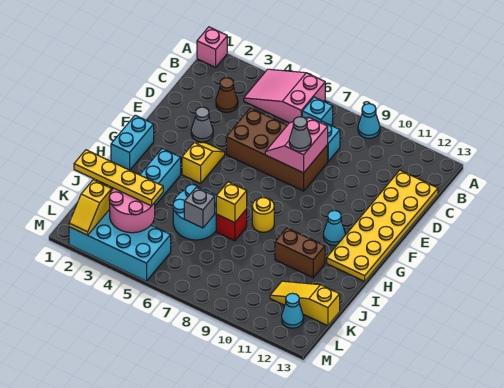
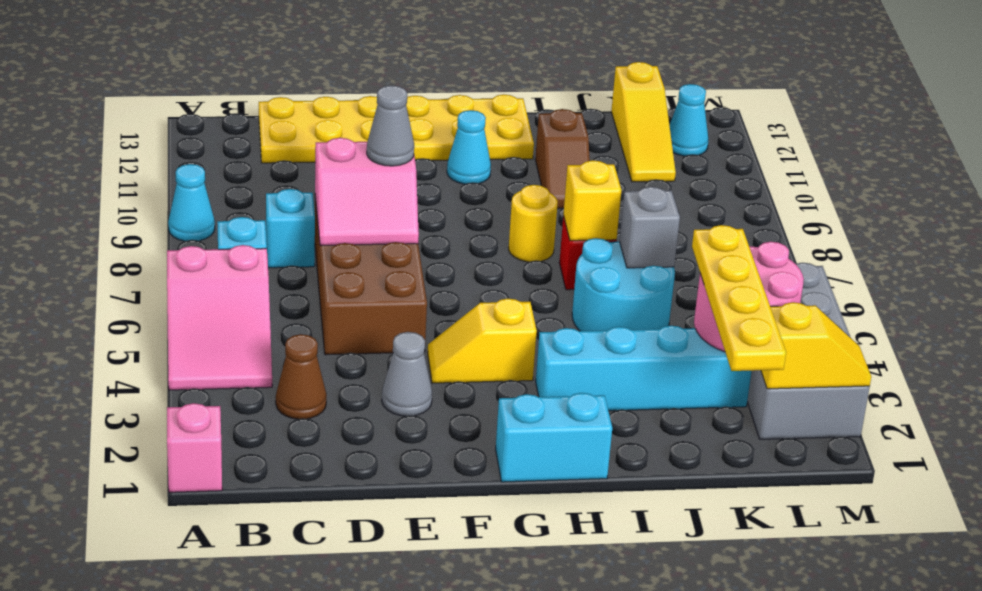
brown 1x2 brick [275,228,325,278] -> brown 1x2 slope [535,109,590,208]
cyan 2x4 brick [69,209,171,281] -> grey 2x4 brick [747,263,870,439]

